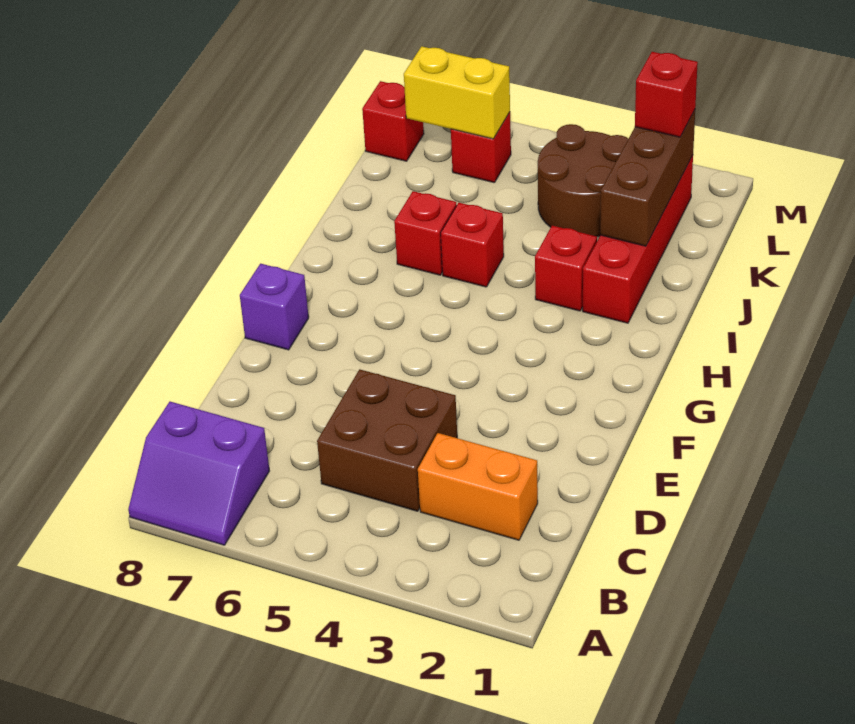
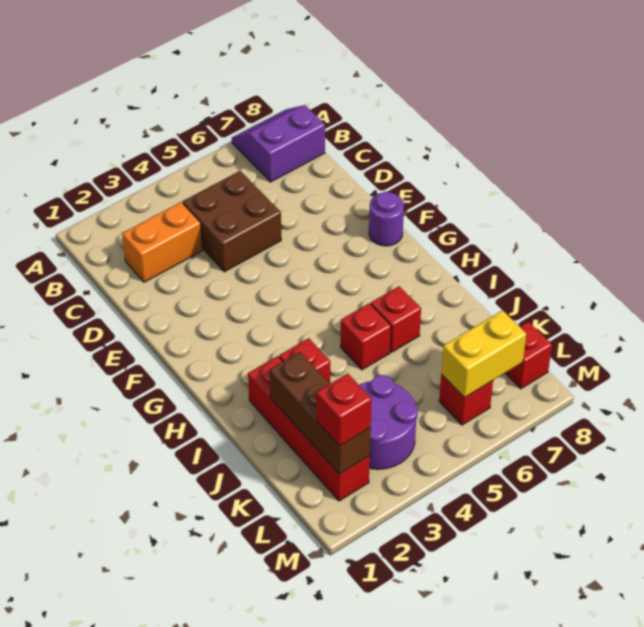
purple 1x1 brick [240,264,309,350] -> purple 1x1 round brick [369,192,404,246]
brown 2x2 round brick [538,124,628,236] -> purple 2x2 round brick [359,375,418,469]

